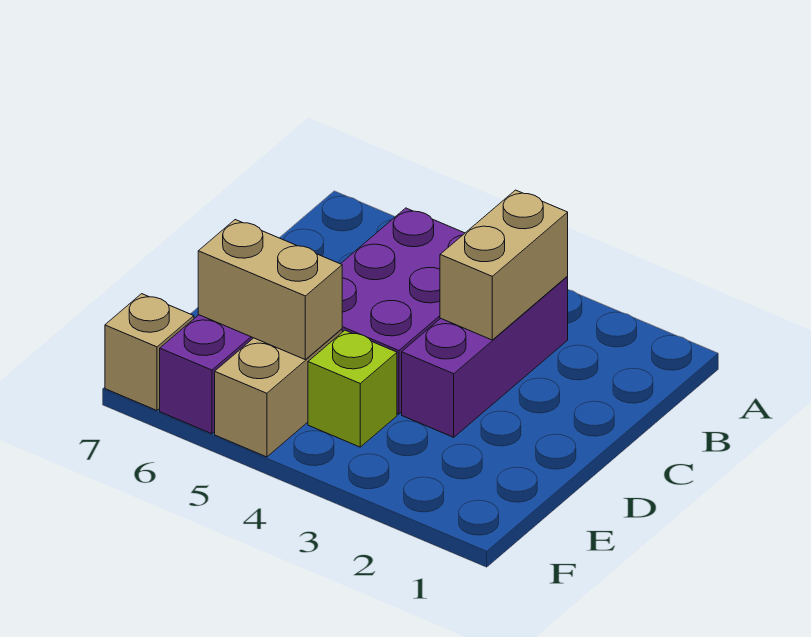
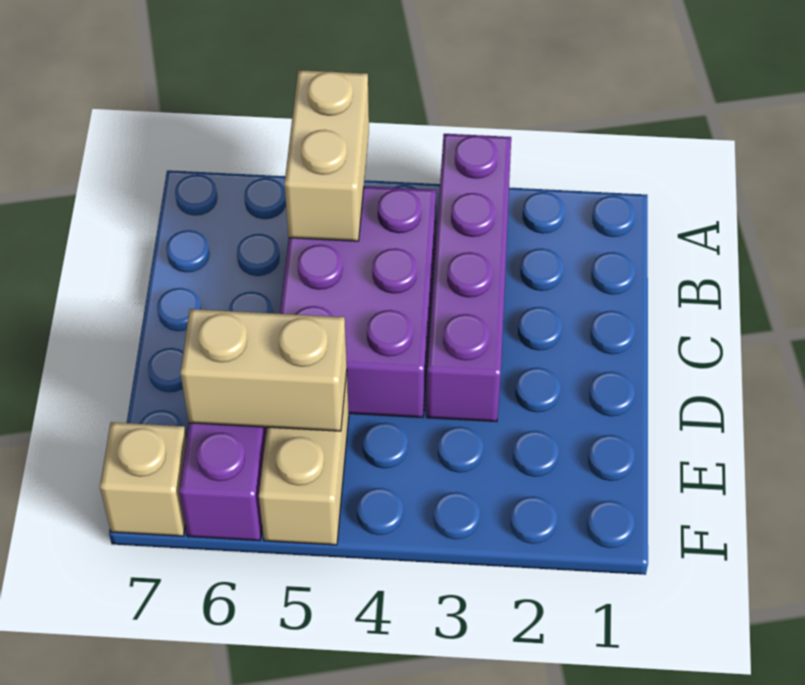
purple 1x3 brick [402,277,568,437] -> purple 1x4 brick [427,134,511,422]
tan 1x2 brick [440,190,568,340] -> tan 1x2 brick moved to [284,70,369,241]
lime 1x1 brick [308,330,397,447] -> none

